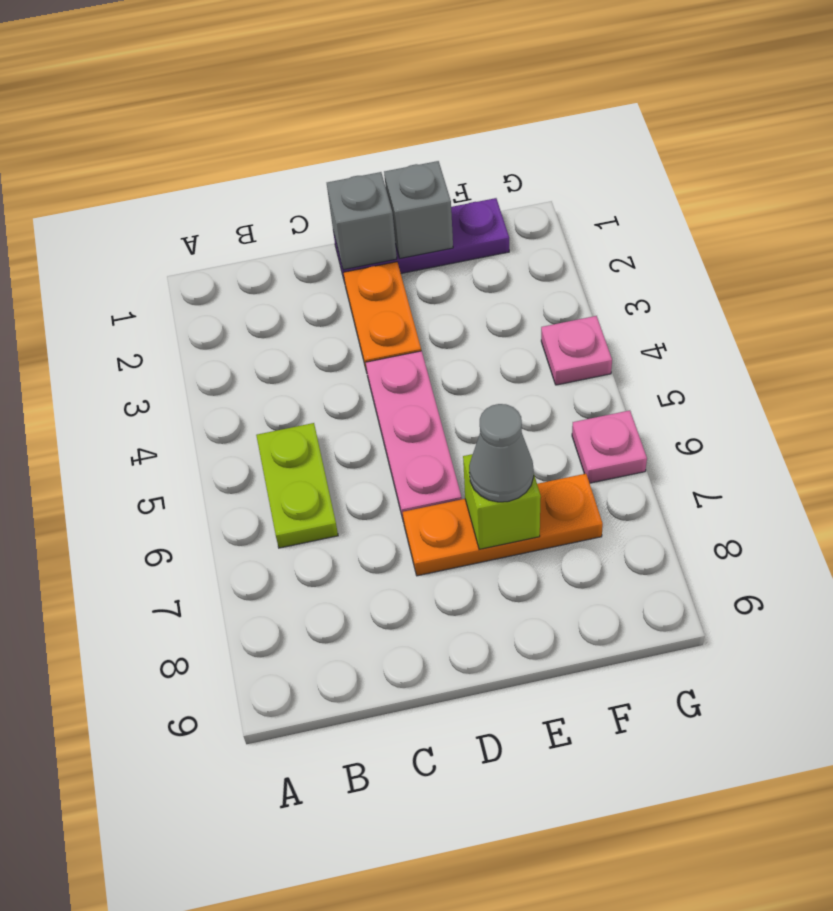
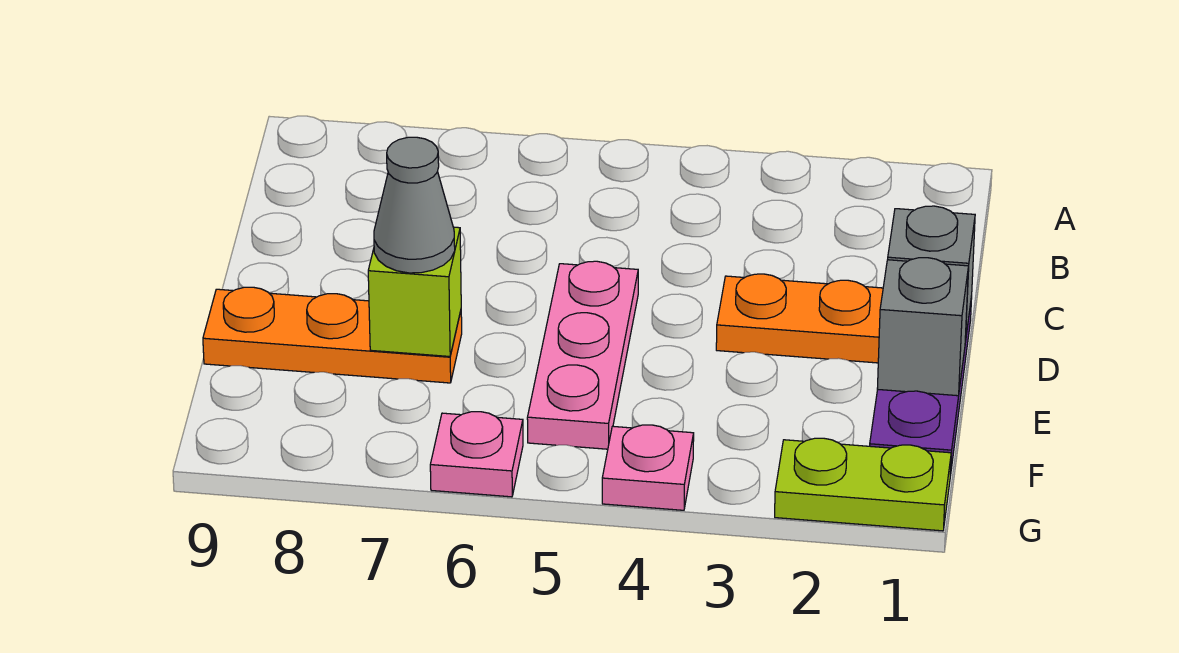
lime 1x2 plate [256,423,338,548] -> lime 1x2 plate moved to [775,438,951,531]
pink 1x3 plate [366,351,462,522] -> pink 1x3 plate turned to [527,261,638,449]
orange 1x3 plate [403,474,603,576] -> orange 1x3 plate turned to [203,287,462,383]

